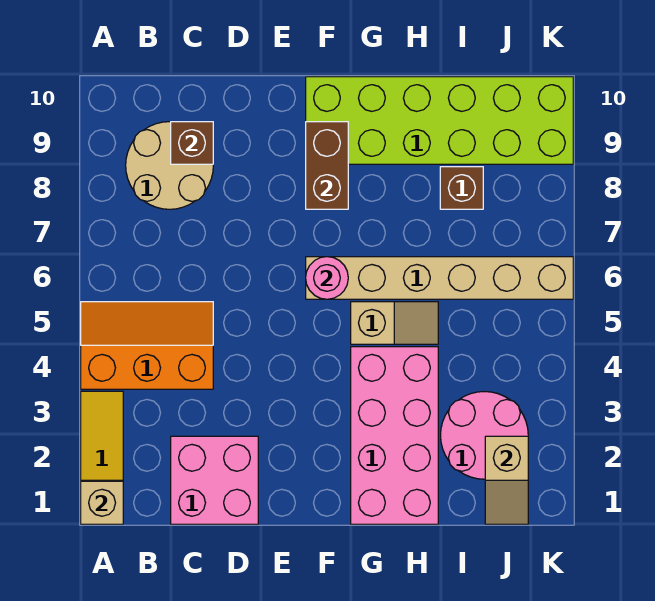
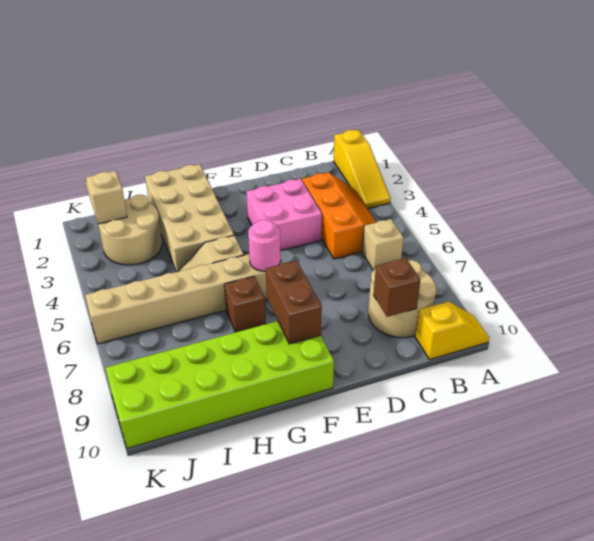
tan 1x1 brick [81,481,123,524] -> tan 1x1 brick moved to [362,219,404,270]
orange 2x3 slope [81,302,213,389] -> orange 2x3 slope turned to [302,173,376,259]
none -> yellow 1x2 slope [415,301,489,360]
pink 2x2 brick [171,436,258,524] -> pink 2x2 brick moved to [246,179,322,251]
pink 2x4 brick [351,347,438,524] -> tan 2x4 brick [145,164,234,272]
pink 2x2 round brick [441,392,528,479] -> tan 2x2 round brick [98,195,162,265]
brown 1x1 brick [440,167,483,209] -> brown 1x1 brick moved to [224,276,265,332]

